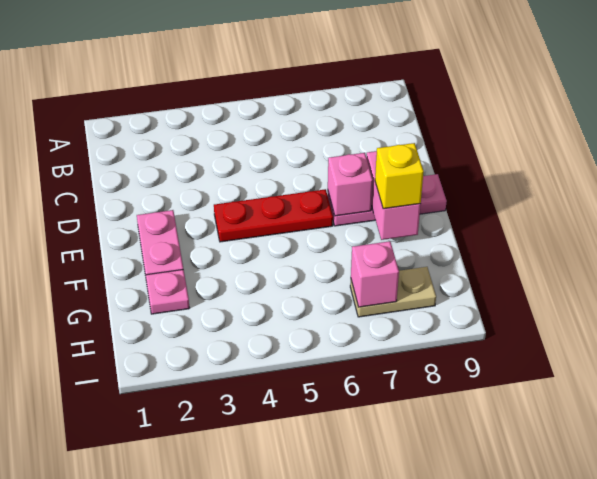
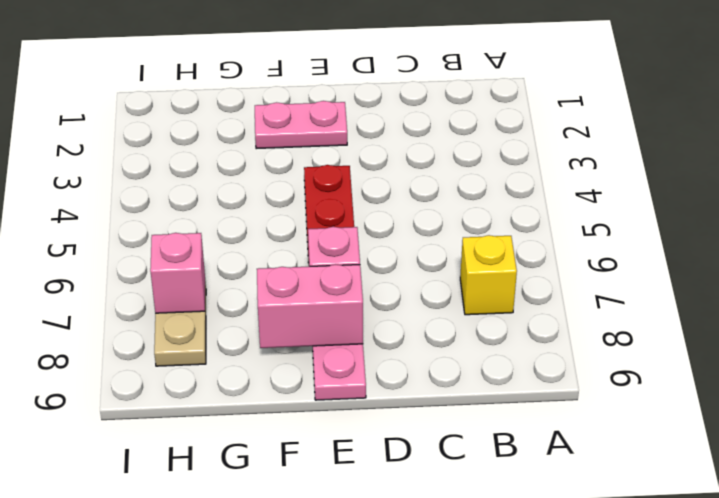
yellow 1x1 brick [375,143,424,209] -> yellow 1x1 brick moved to [460,235,517,315]
pink 1x1 plate [146,270,189,314] -> none

